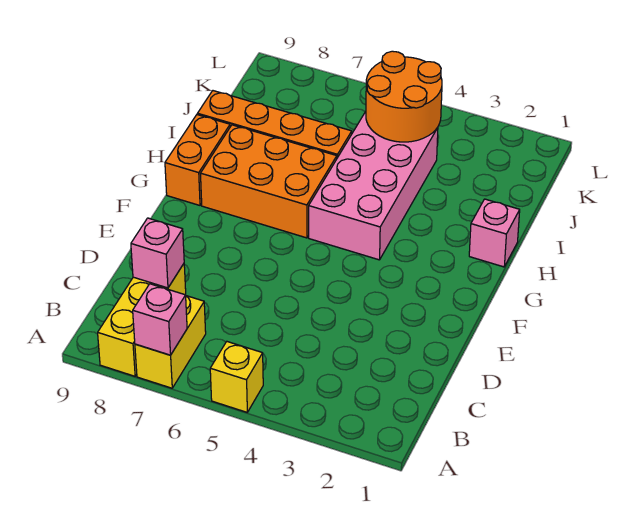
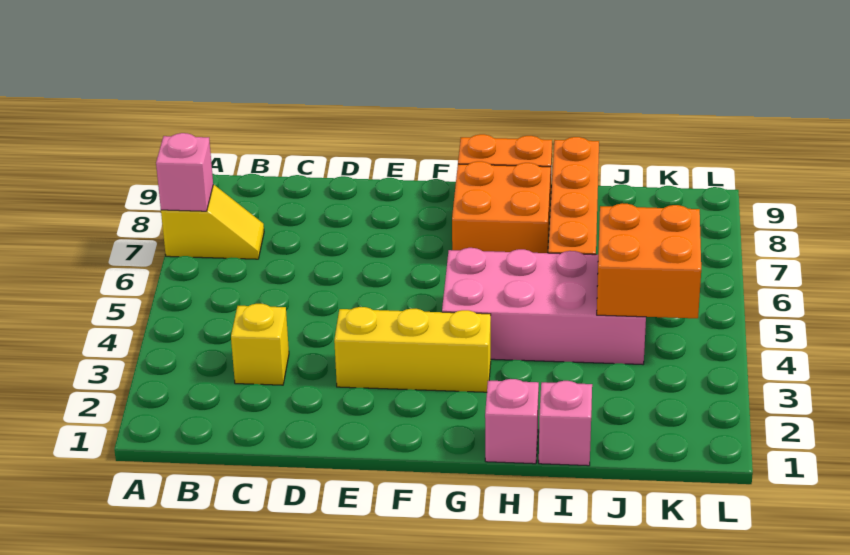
yellow 1x1 brick [210,342,263,412] -> yellow 1x1 brick moved to [231,304,289,385]
yellow 1x2 brick [135,296,206,388] -> yellow 1x2 slope [161,185,264,259]
yellow 1x3 brick [98,264,186,376] -> yellow 1x3 brick moved to [334,307,491,392]
pink 1x1 brick [131,218,184,288] -> pink 1x1 brick moved to [539,381,592,466]
orange 2x3 brick [201,125,337,238] -> orange 2x2 brick [452,161,551,253]
orange 2x2 round brick [366,51,442,142] -> orange 2x2 brick [597,203,701,318]

